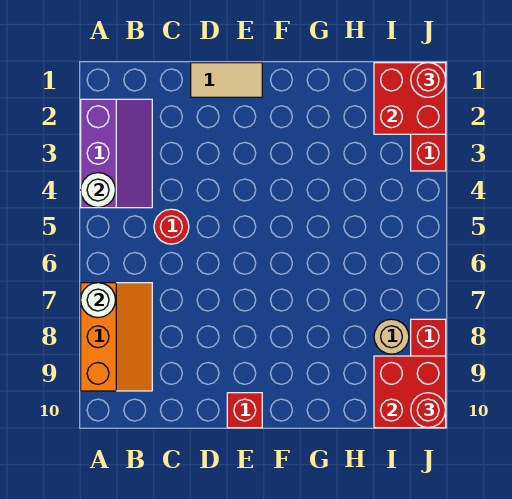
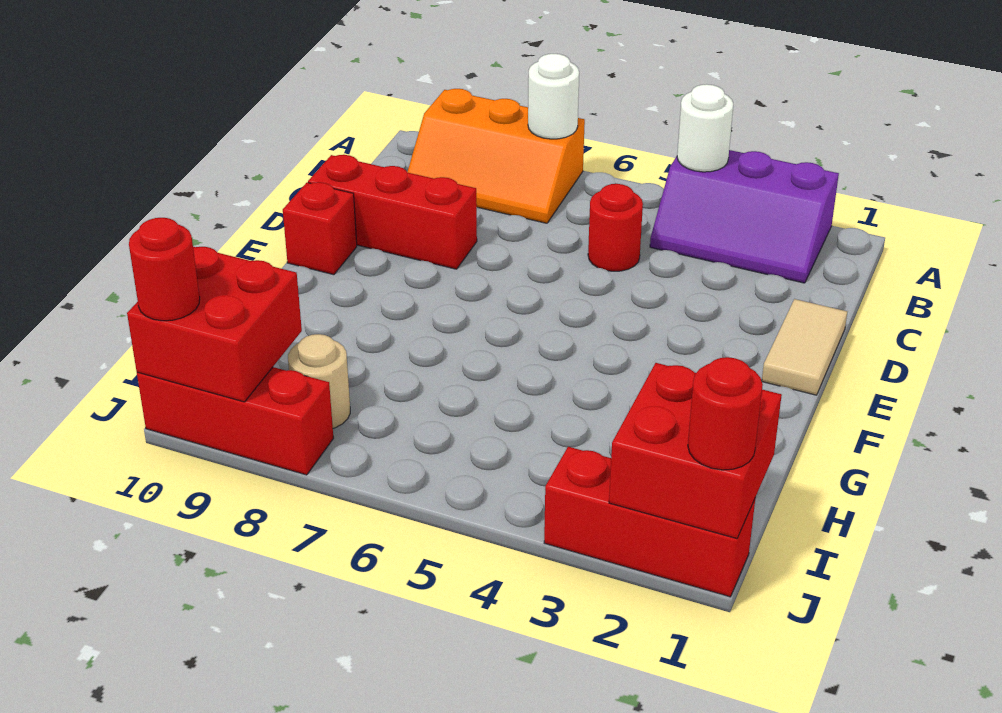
none -> red 1x3 brick [308,155,477,269]

